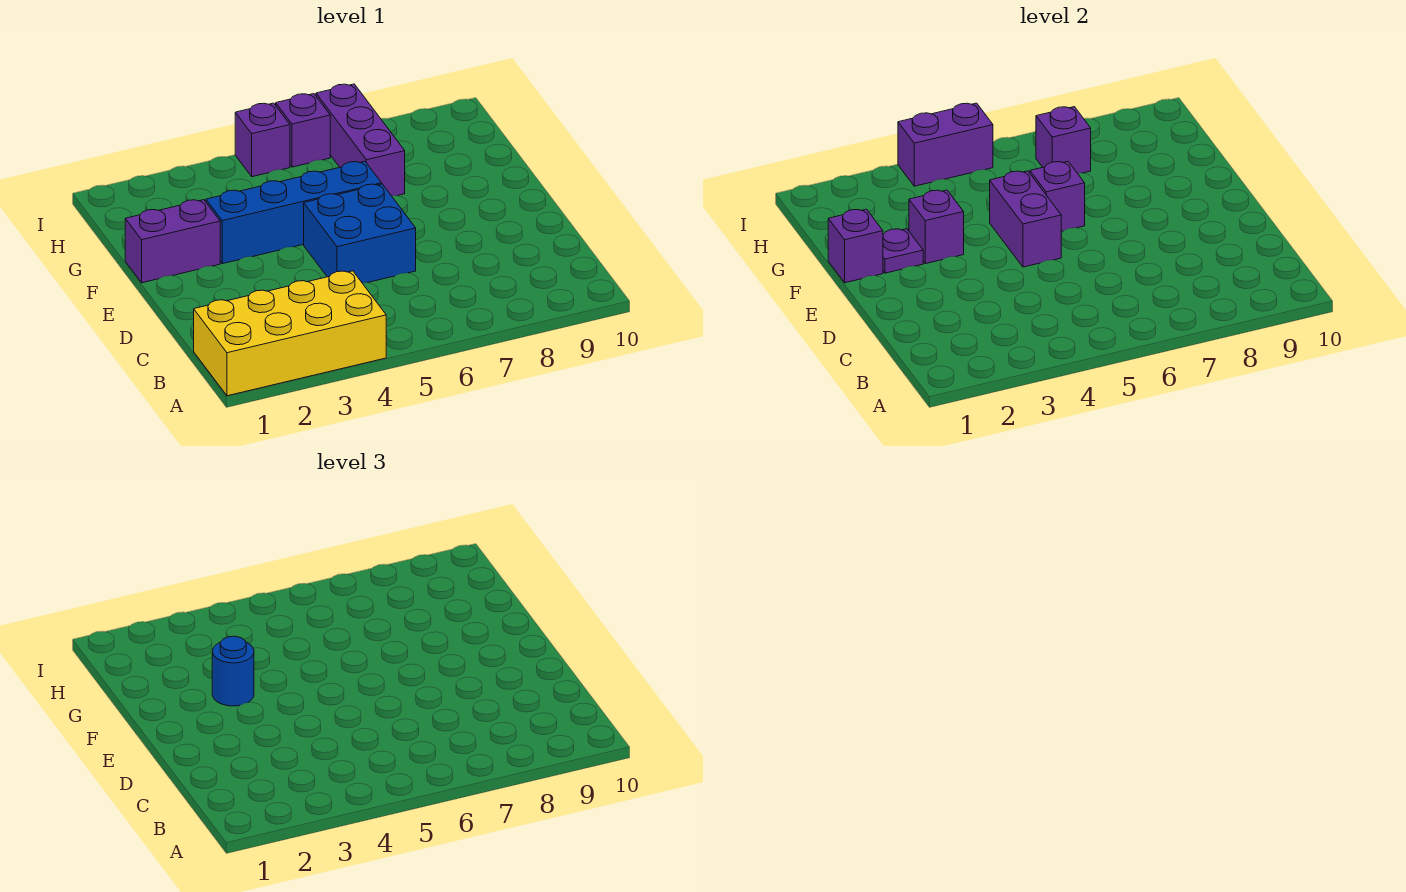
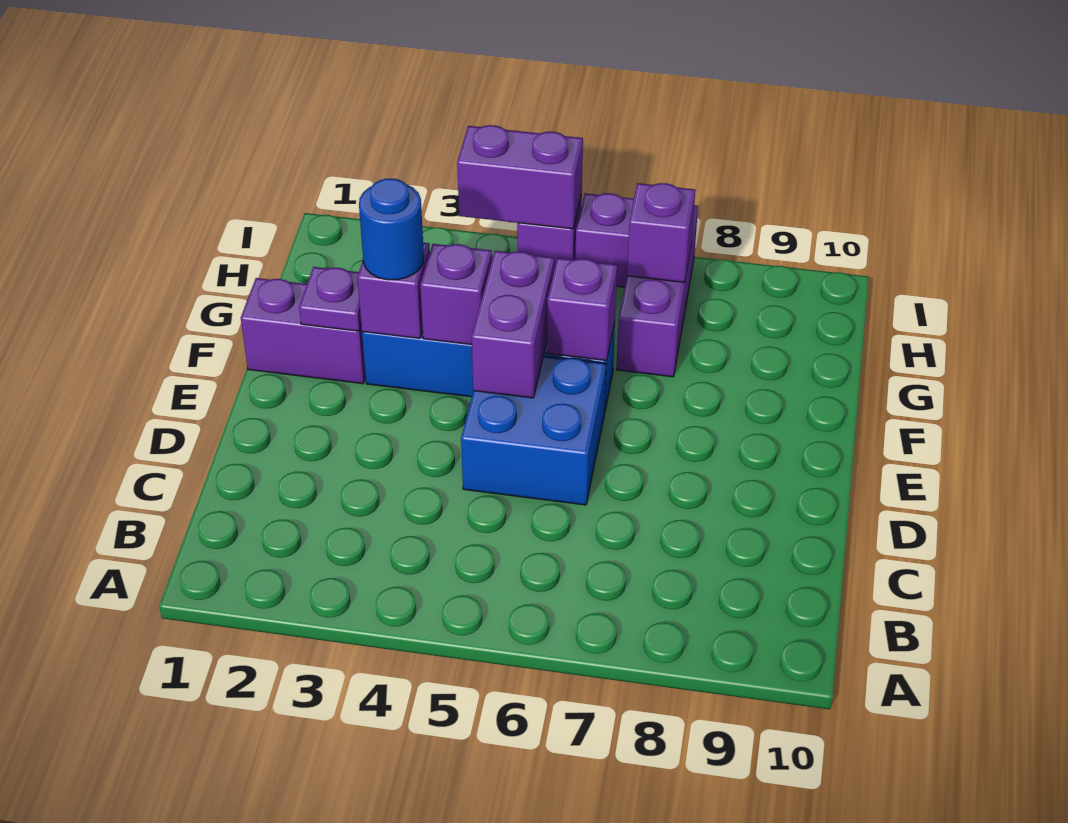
yellow 2x4 brick [194,271,386,396] -> none
purple 1x1 brick [828,209,883,283] -> purple 1x1 brick moved to [420,244,492,345]

